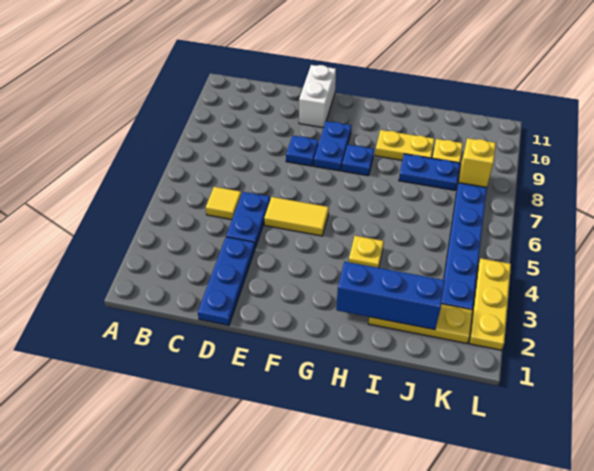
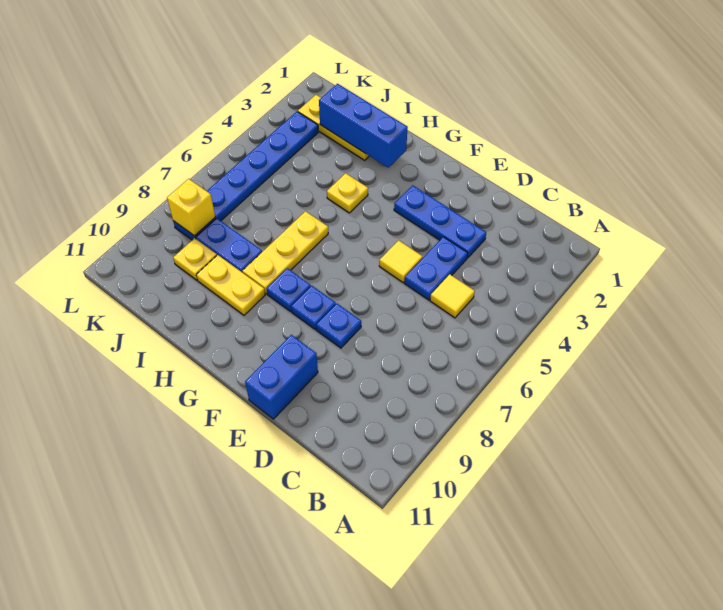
blue 1x3 plate [198,237,255,325] -> blue 1x3 plate turned to [394,185,486,258]
yellow 1x2 tile [264,197,329,236] -> yellow 1x1 tile [379,240,423,282]
white 1x2 brick [299,65,336,128] -> blue 1x2 brick [245,335,318,419]
blue 1x2 plate [314,121,351,171] -> blue 1x1 plate [291,286,336,330]
yellow 1x3 plate [469,258,511,350] -> yellow 1x3 plate moved to [243,211,328,294]

